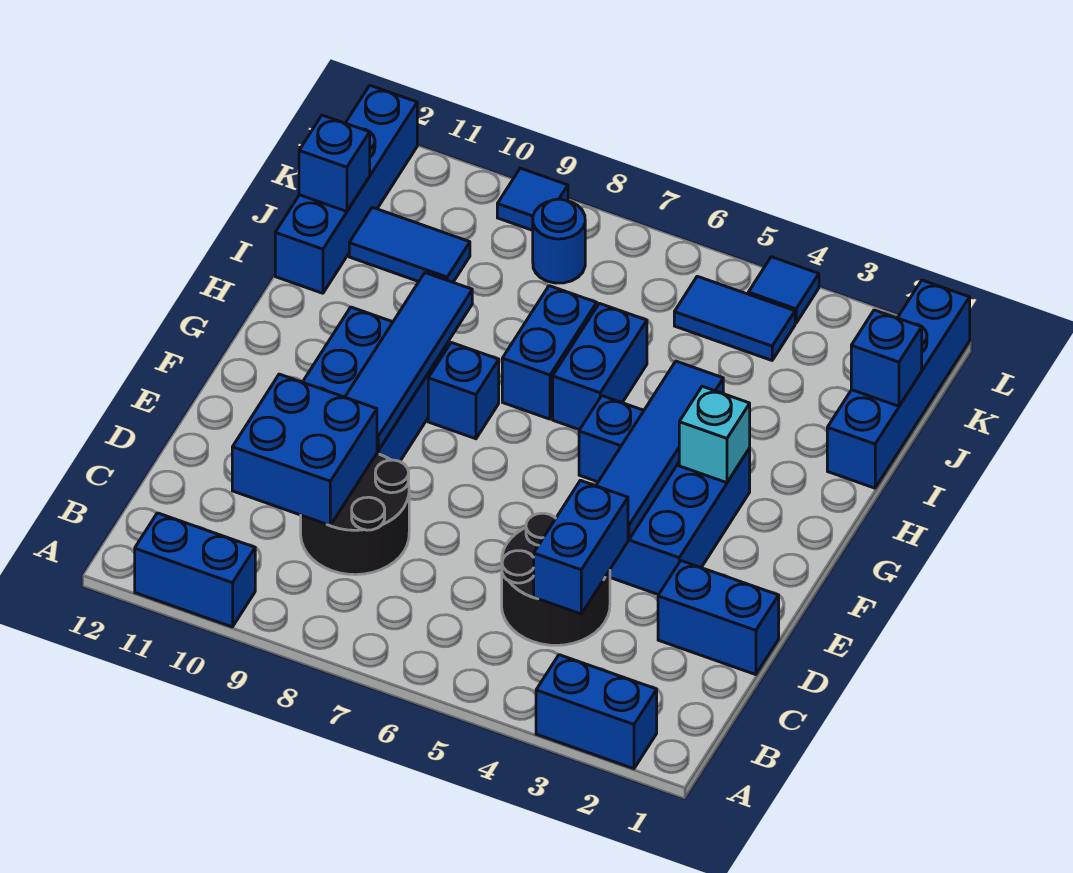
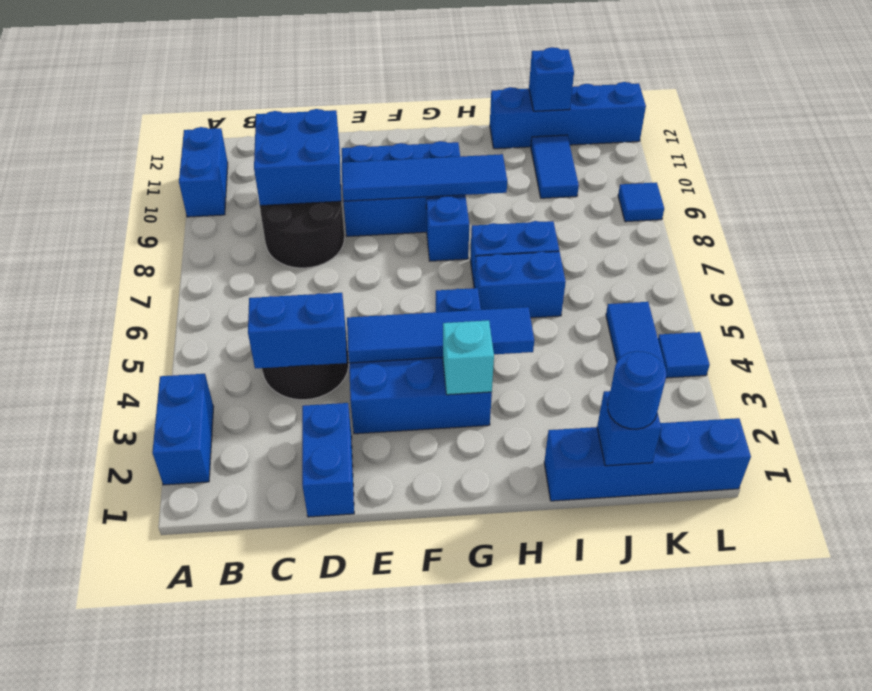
blue 1x1 round brick [533,199,585,283] -> blue 1x1 round brick moved to [608,351,666,429]

